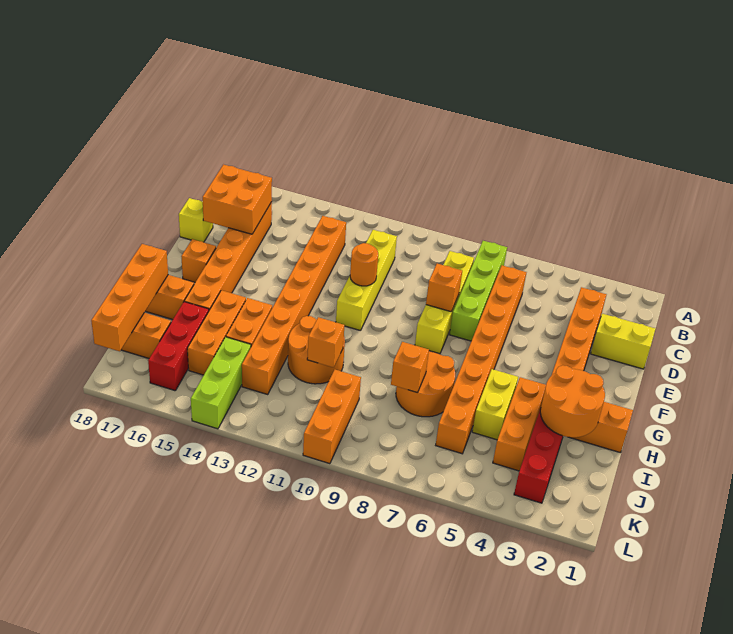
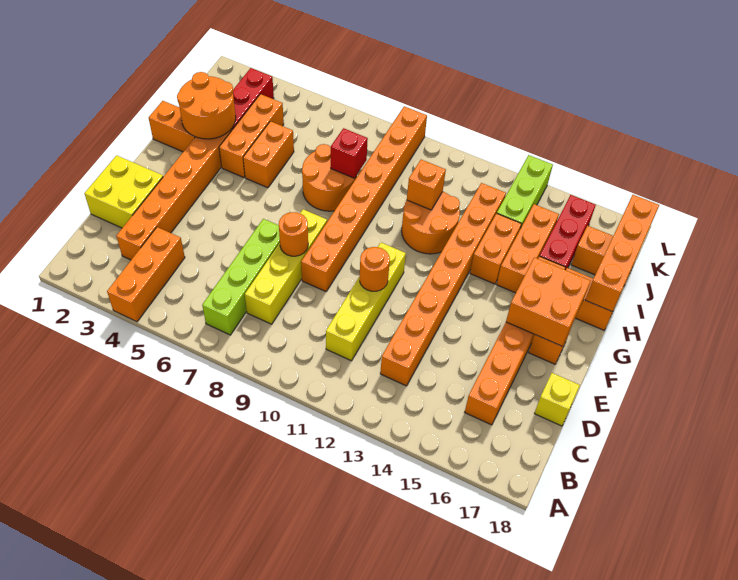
orange 1x8 brick [436,265,527,454] -> orange 1x8 brick moved to [301,106,427,291]
orange 2x2 brick [203,165,272,234] -> orange 2x2 brick moved to [506,257,591,346]
yellow 1x2 brick [591,314,656,369] -> yellow 2x2 brick [84,155,163,228]
orange 1x1 brick [426,264,462,312] -> orange 1x1 round brick [279,212,308,256]
yellow 1x2 brick [472,369,518,440] -> orange 1x2 brick [243,121,294,188]
orange 1x1 brick [391,342,429,393] -> red 1x1 brick [331,128,368,178]
orange 1x3 brick [303,370,361,464] -> orange 1x3 brick moved to [107,227,185,322]

